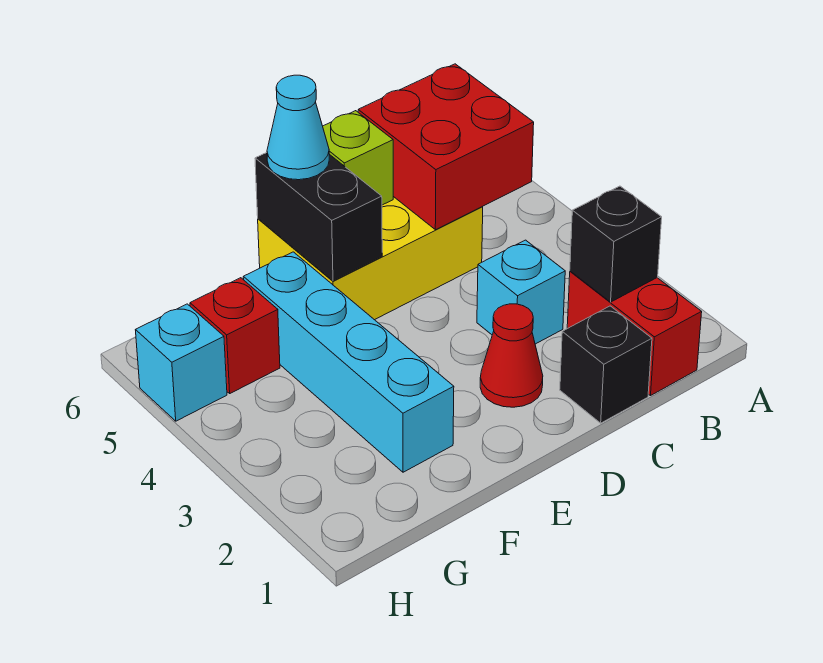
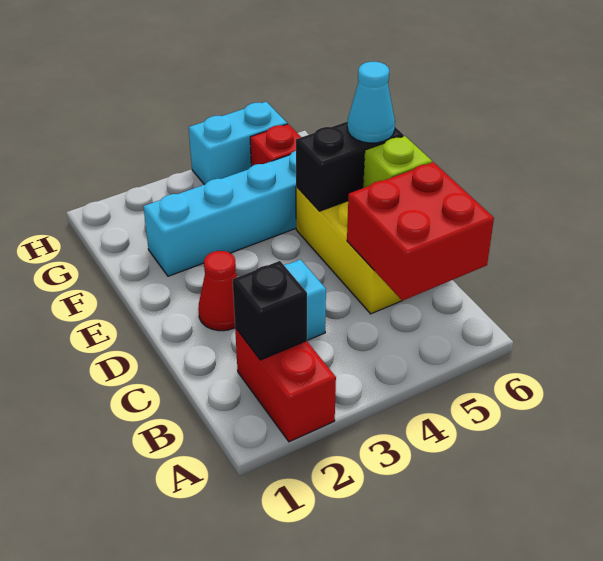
red 1x2 brick [567,271,702,396] -> red 1x2 brick turned to [235,328,336,442]
black 1x1 brick [560,306,652,423] -> none
cyan 1x1 brick [136,304,227,421] -> cyan 1x2 brick [189,102,287,185]

